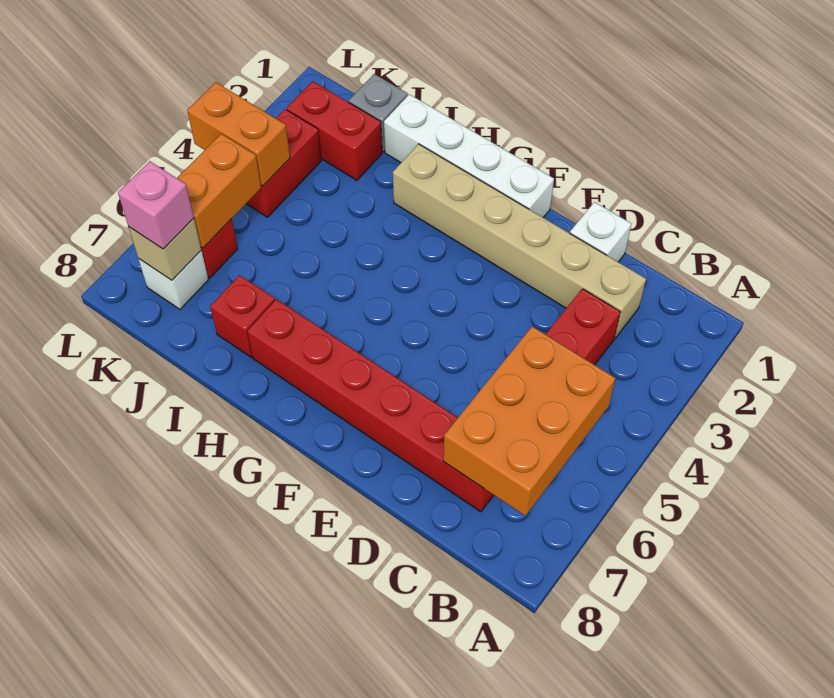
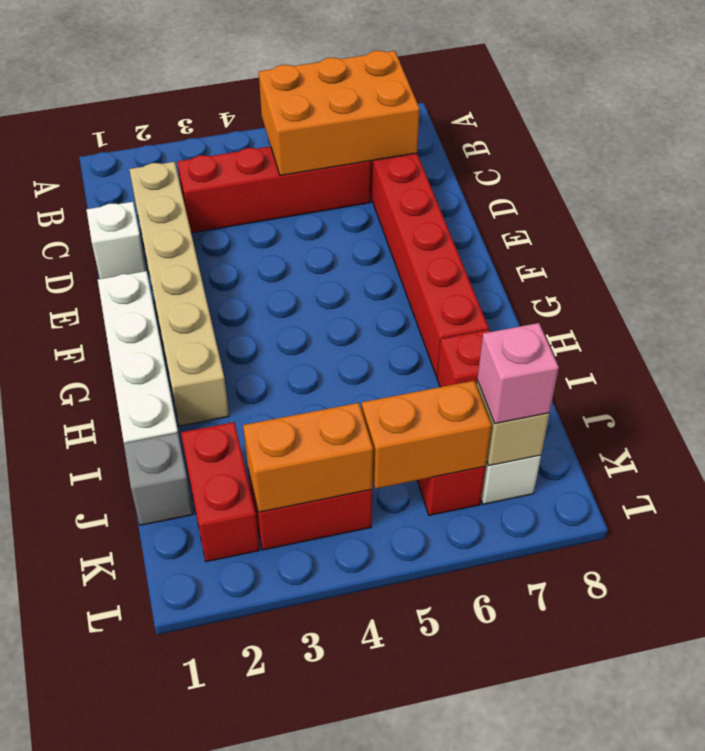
orange 1x2 brick [187,82,290,186] -> orange 1x2 brick turned to [243,403,373,512]

